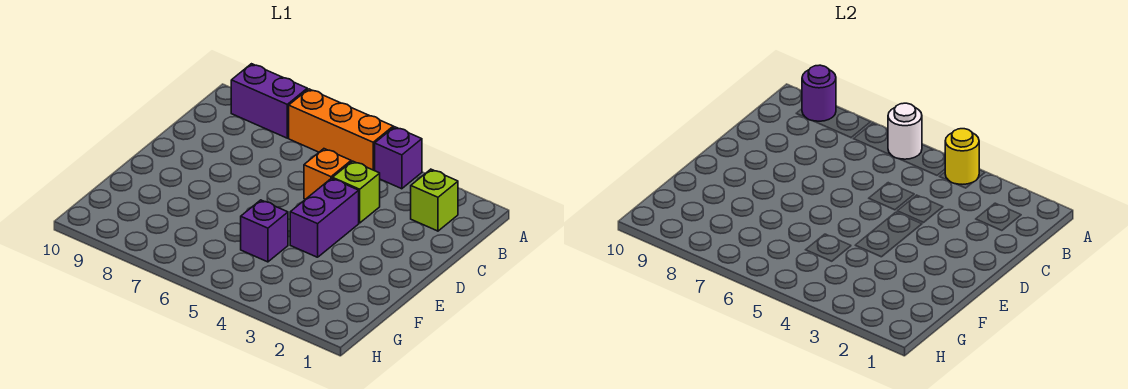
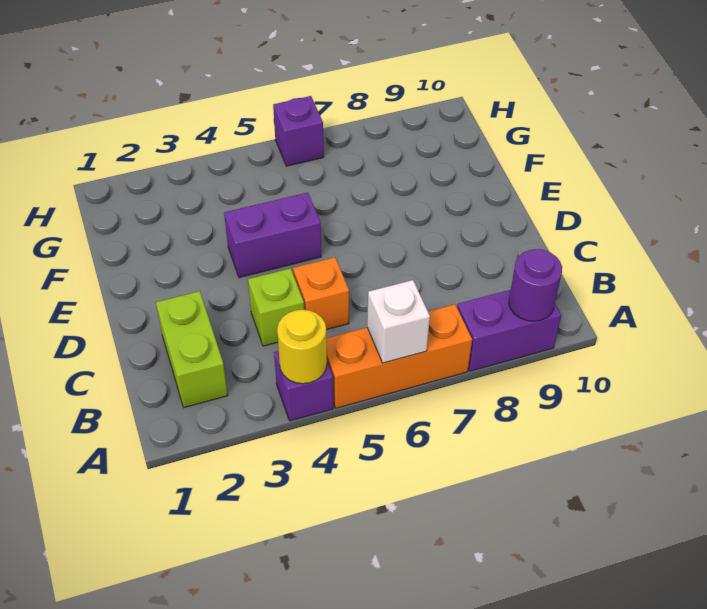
white 1x1 round brick [888,103,922,159] -> white 1x1 brick [367,280,430,363]
lime 1x1 brick [411,169,458,231] -> lime 1x2 brick [156,291,228,407]
purple 1x2 brick [290,178,359,257] -> purple 1x2 brick turned to [224,193,321,278]
purple 1x1 brick [241,200,288,262] -> purple 1x1 brick moved to [273,96,324,166]

